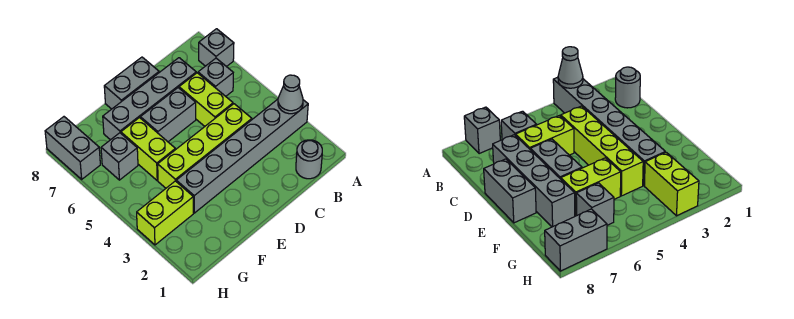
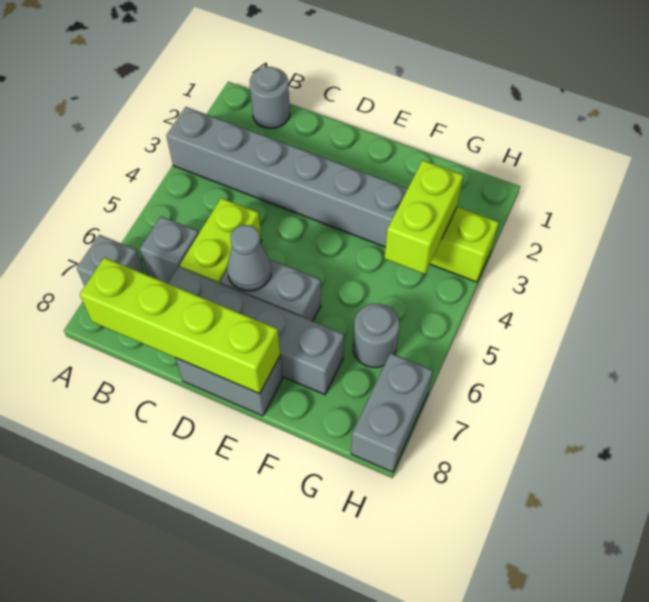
grey 1x1 cone [278,75,303,114] -> grey 1x1 cone moved to [227,225,271,291]
lime 1x4 brick [158,104,252,188] -> lime 1x4 brick moved to [80,257,280,394]
lime 1x2 brick [121,118,175,180] -> lime 1x2 brick moved to [384,160,463,274]
grey 1x1 brick [101,133,138,180] -> grey 1x1 round brick [353,304,399,367]

